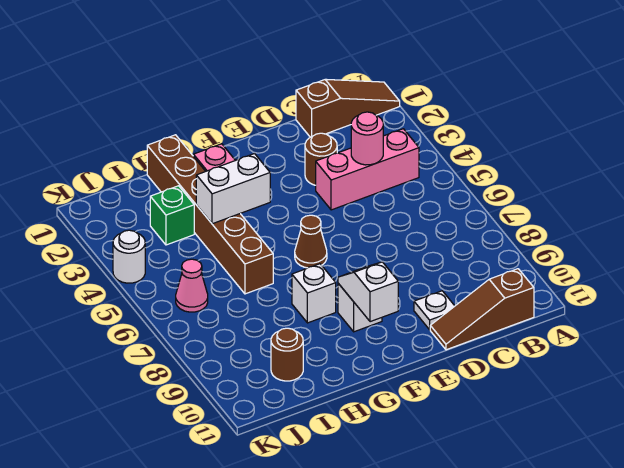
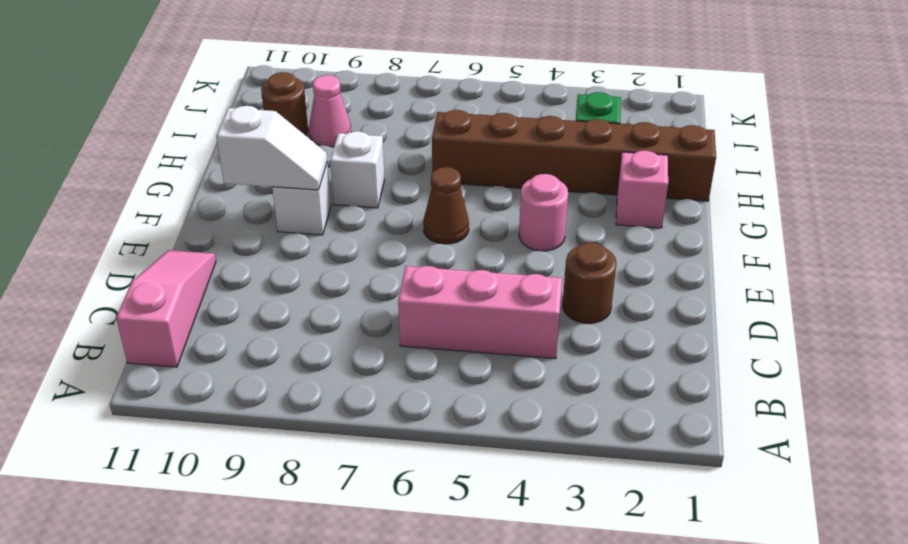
brown 1x3 slope [296,79,400,137] -> none
pink 1x3 brick [316,129,419,210] -> pink 1x3 brick turned to [398,266,562,359]
brown 1x3 slope [430,269,534,350] -> pink 1x3 slope [116,250,216,367]
pink 1x1 round brick [351,112,383,165] -> pink 1x1 round brick moved to [519,174,568,251]
white 1x1 plate [414,291,454,330] -> none
white 1x2 brick [196,154,270,224] -> none
pink 1x1 cone [176,259,208,312] -> pink 1x1 cone moved to [309,75,351,147]
white 1x1 round brick [113,230,145,283] -> none

